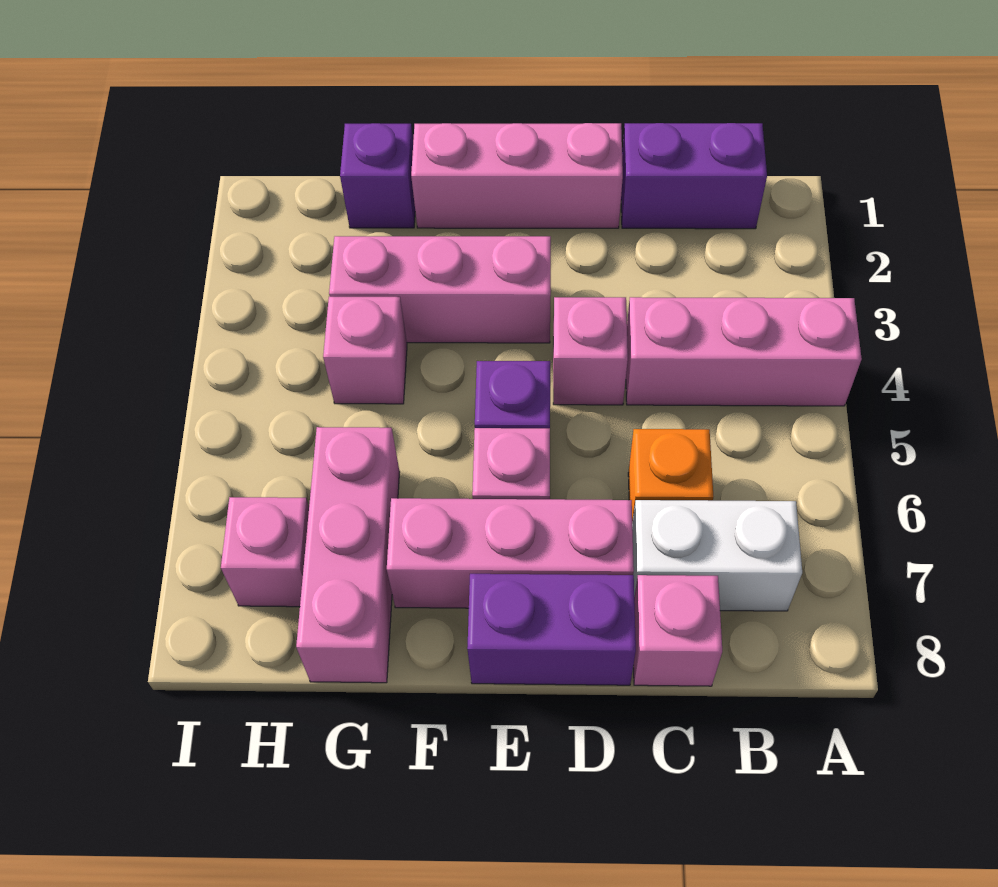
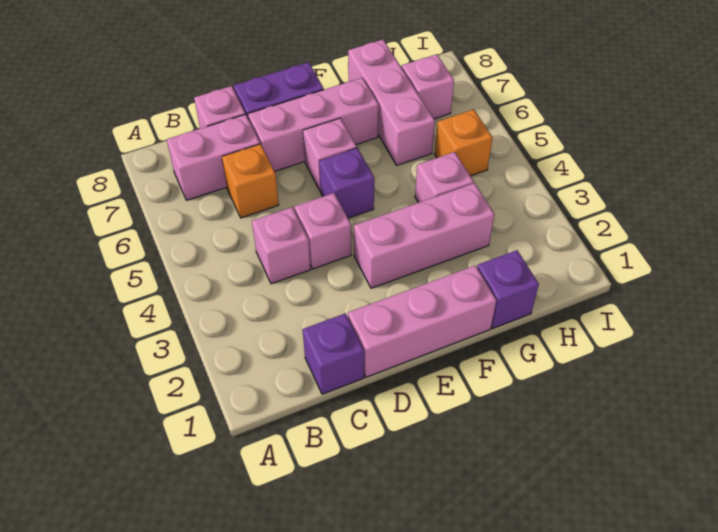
pink 1x3 brick [626,297,862,406] -> pink 1x1 brick [252,207,311,284]
purple 1x2 brick [621,123,767,229] -> purple 1x1 brick [303,313,364,394]
white 1x2 brick [632,500,802,611] -> pink 1x2 brick [167,114,260,200]
none -> orange 1x1 brick [435,109,493,176]

